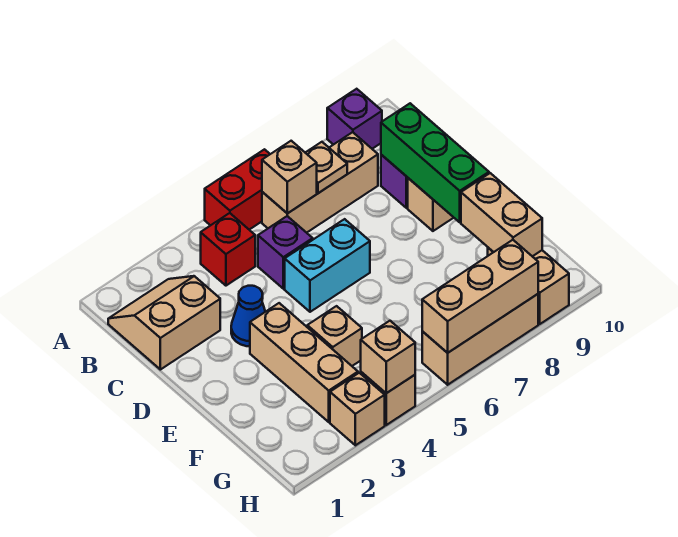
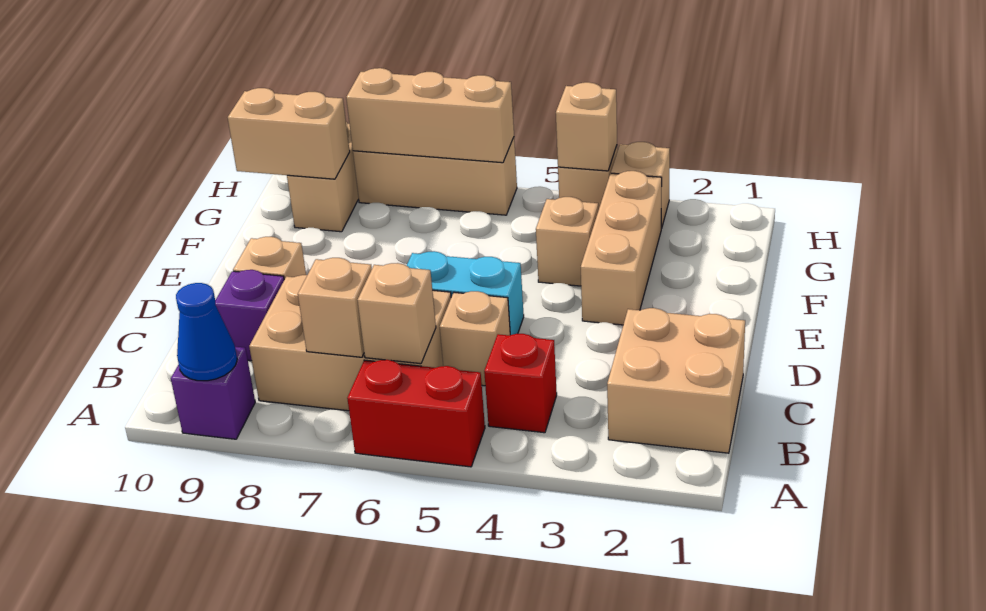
tan 2x2 slope [108,276,220,370] -> tan 2x2 brick [607,308,745,453]
tan 1x3 brick [262,132,378,233] -> tan 2x3 brick [249,275,451,411]
tan 1x1 plate [305,142,347,193] -> tan 1x1 brick [298,258,372,357]
purple 1x1 brick [258,216,313,289] -> tan 1x1 brick [440,291,510,386]
green 1x3 brick [381,103,489,222] -> none
blue 1x1 cone [231,286,265,346] -> blue 1x1 cone moved to [176,283,237,381]
tan 1x2 brick [461,173,542,256] -> tan 1x2 brick turned to [228,88,350,179]

